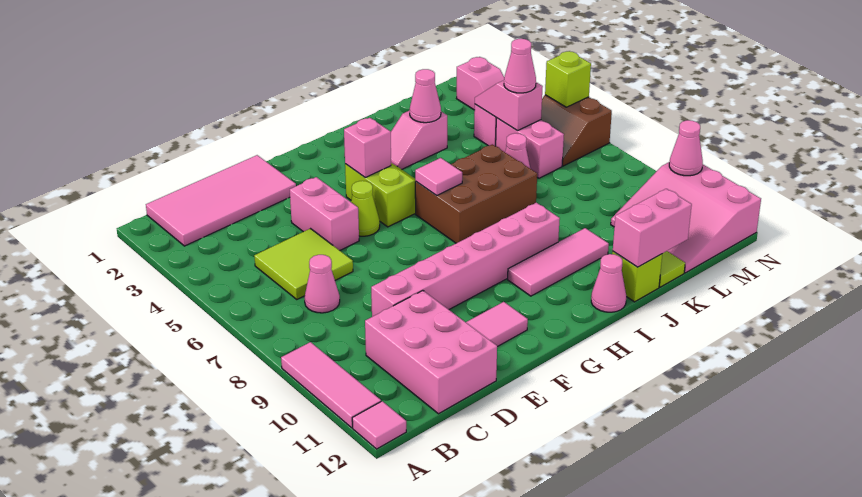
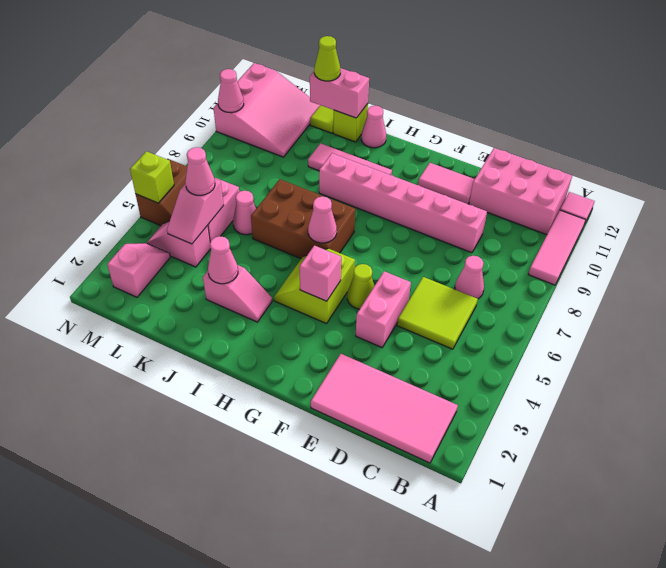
pink 2x3 brick [365,291,497,414] -> pink 2x3 brick turned to [469,148,572,235]
pink 1x1 tile [415,158,462,195] -> pink 1x1 cone [308,197,337,243]
none -> lime 1x1 cone [314,36,340,81]

